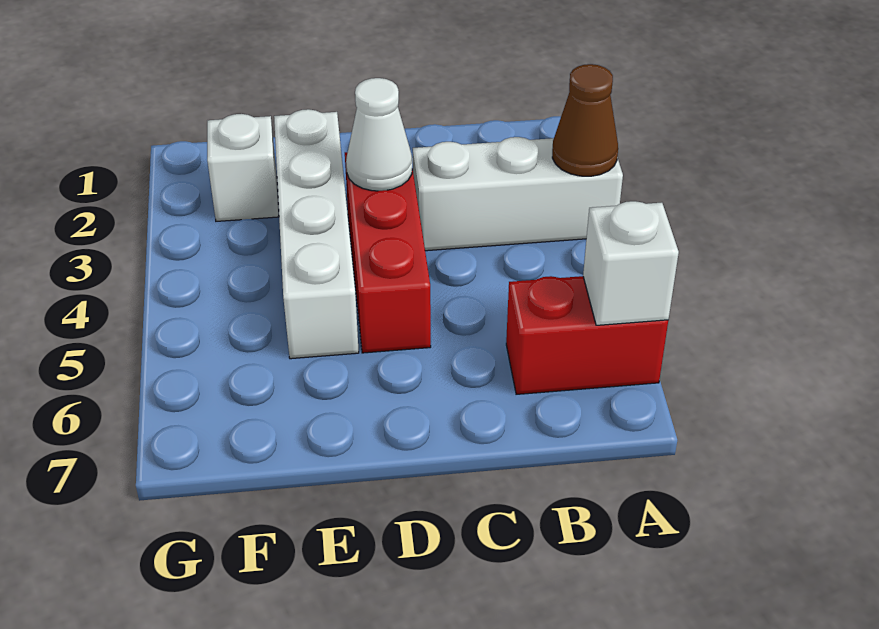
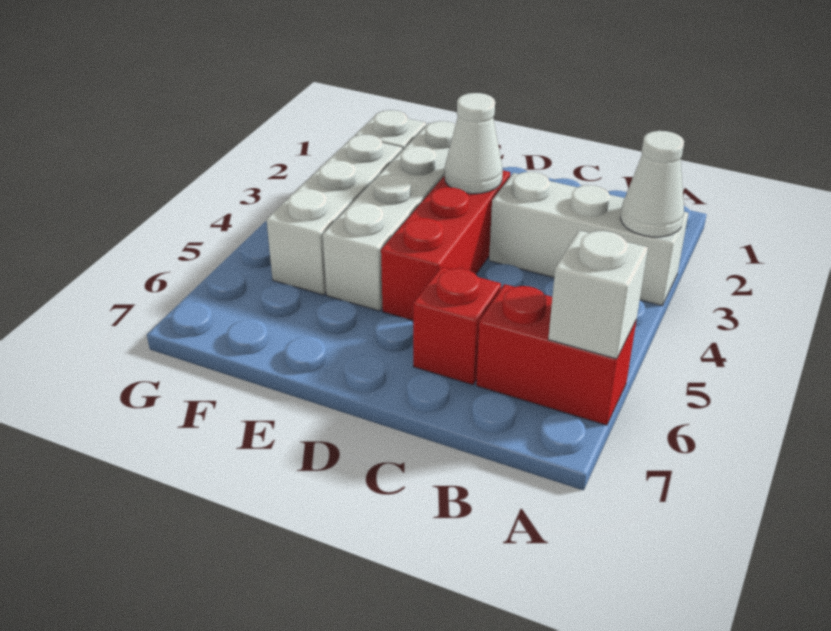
brown 1x1 cone [552,64,618,176] -> white 1x1 cone [620,131,684,237]
none -> red 1x1 brick [413,267,501,385]
none -> white 1x3 brick [266,135,402,295]

